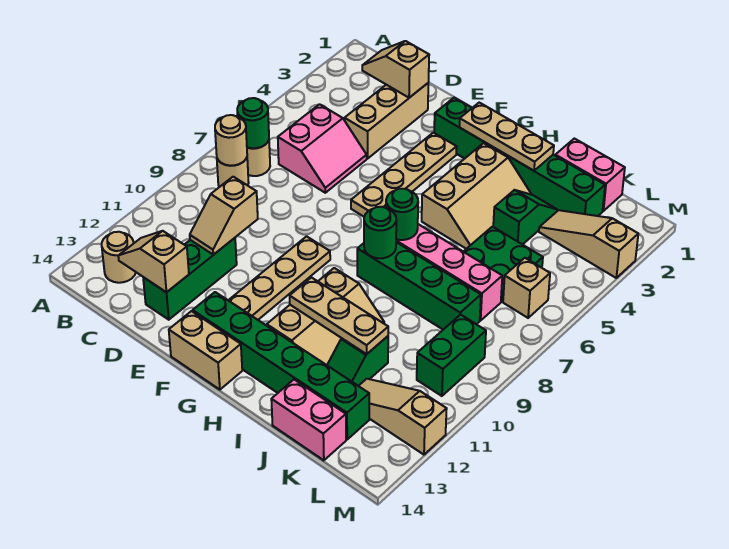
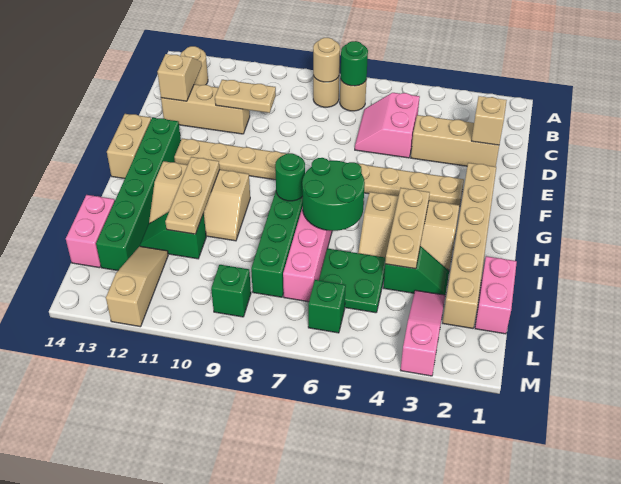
pink 2x2 slope [278,104,367,193] -> pink 2x2 slope turned to [355,93,420,158]
tan 1x2 slope [190,177,258,255] -> tan 1x2 plate [215,80,276,113]
green 1x3 brick [143,238,237,320] -> tan 1x3 brick [161,84,250,134]
green 1x6 brick [434,98,605,216] -> tan 1x6 brick [443,163,496,328]
tan 1x3 plate [459,103,554,171] -> tan 1x3 plate moved to [385,188,430,269]
green 1x1 round brick [386,189,418,240] -> green 2x2 round brick [302,158,365,231]
tan 1x3 slope [539,210,638,278] -> pink 1x3 slope [401,290,445,376]
tan 1x1 brick [503,258,550,318] -> green 1x1 brick [308,280,346,333]
green 1x2 brick [417,314,486,396] -> green 1x1 brick [211,265,251,317]

